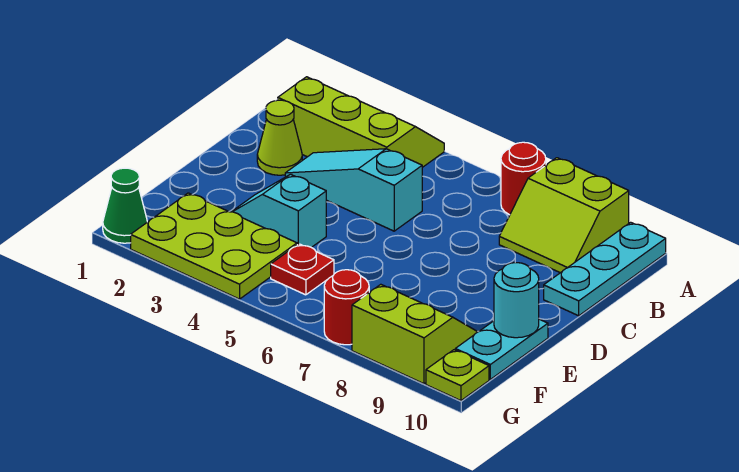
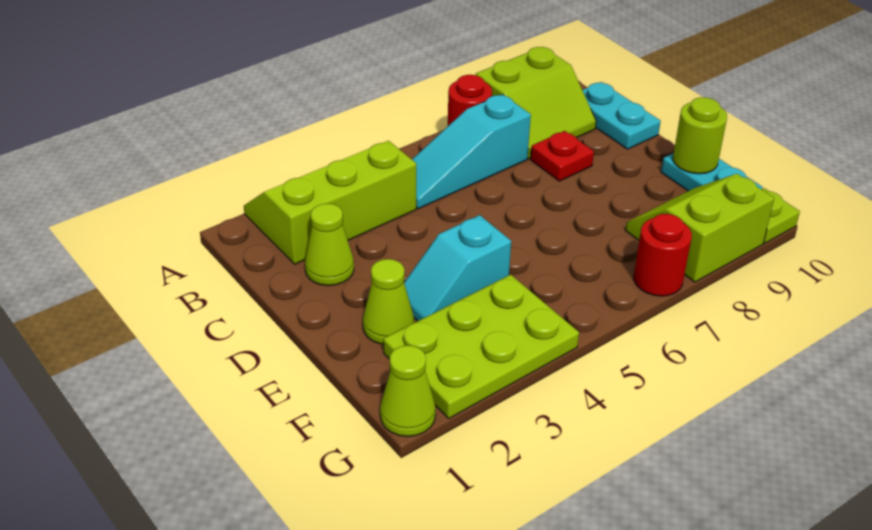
cyan 1x3 plate [544,222,666,316] -> cyan 1x2 plate [583,82,661,149]
cyan 1x3 slope [285,149,422,231] -> cyan 1x3 slope moved to [412,94,531,209]
none -> lime 1x1 cone [363,259,414,344]
cyan 1x1 round brick [494,263,539,338] -> lime 1x1 round brick [673,97,727,174]
red 1x1 plate [271,244,334,295] -> red 1x1 plate moved to [531,131,594,181]
green 1x1 cone [103,168,147,243] -> lime 1x1 cone [380,345,436,437]

